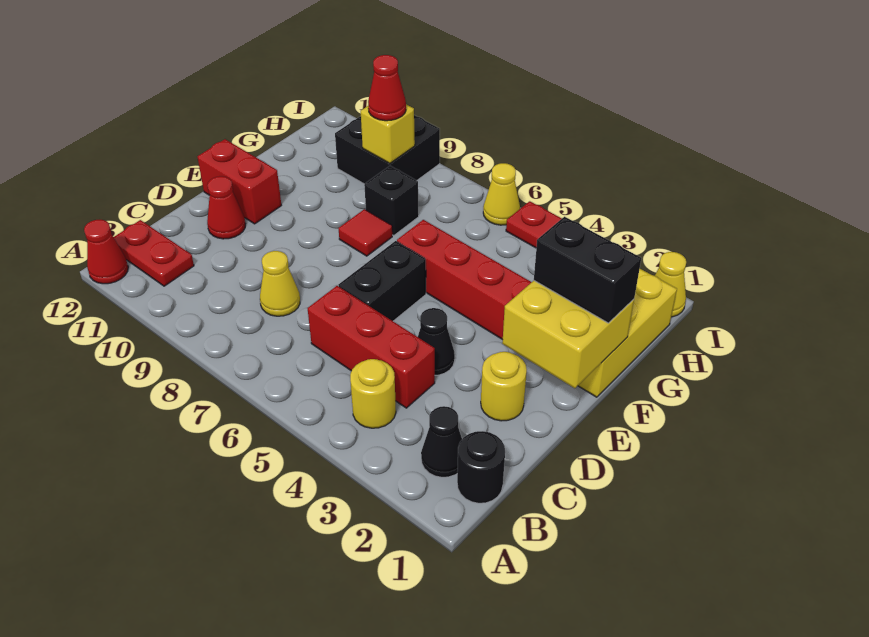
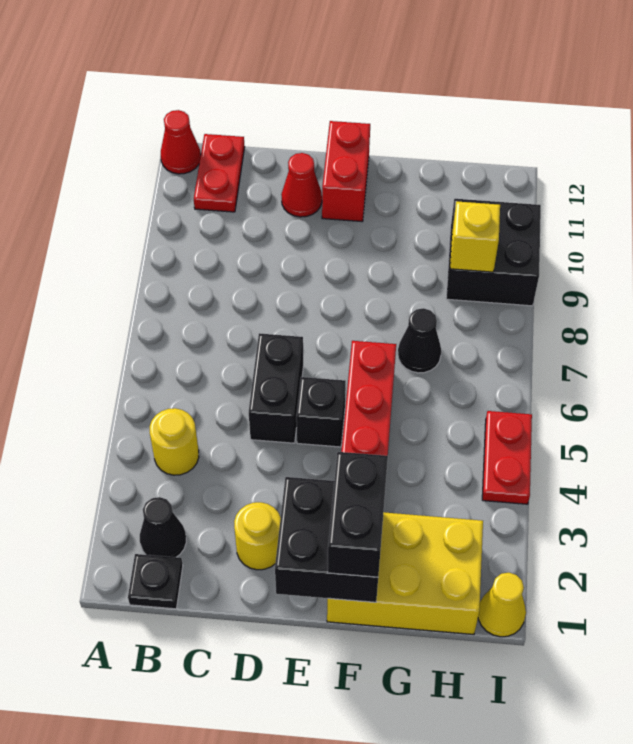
black 1x1 round brick [457,431,505,503] -> black 1x1 plate [128,554,183,609]
red 1x3 brick [308,286,435,408] -> none
yellow 1x1 cone [260,251,300,316] -> none
black 1x1 cone [418,308,455,375] -> black 1x1 cone moved to [398,308,441,373]
black 1x2 brick [338,241,426,321] -> black 1x2 brick turned to [249,333,303,443]
yellow 2x2 brick [502,281,634,388] -> black 2x2 brick [275,477,378,602]
red 1x1 tile [338,209,392,256] -> none
black 1x1 brick [364,166,419,235] -> black 1x1 brick moved to [296,377,346,447]
red 1x1 cone [368,55,406,121] -> none
yellow 1x1 cone [483,163,520,225] -> none

